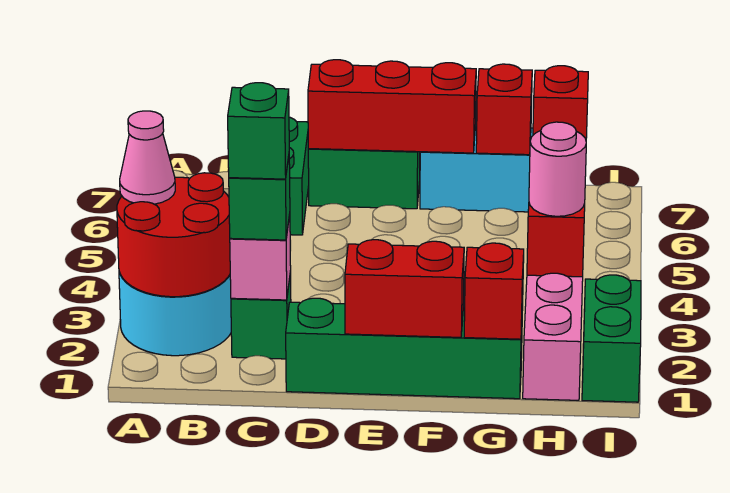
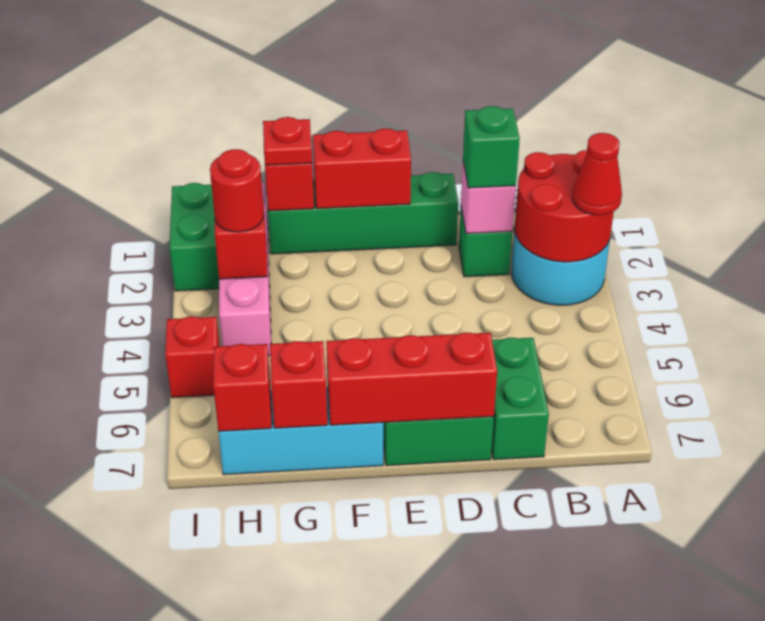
pink 1x1 cone [120,111,175,204] -> red 1x1 cone [573,133,622,215]
green 1x1 brick [228,83,289,179] -> none
none -> red 1x1 plate [263,117,312,165]
pink 1x1 round brick [529,122,586,216] -> red 1x1 round brick [210,149,264,232]
none -> red 1x1 brick [165,317,219,398]

